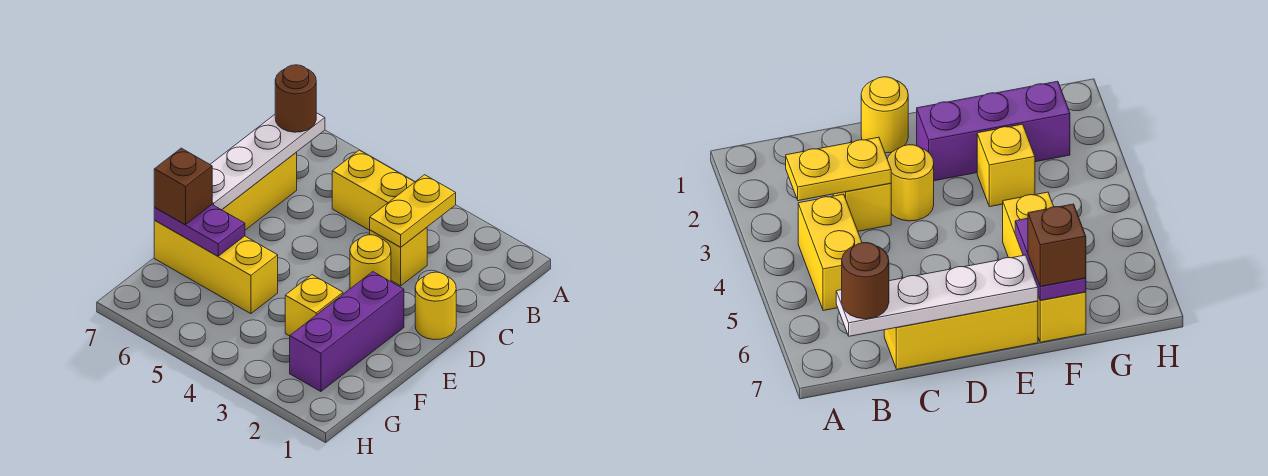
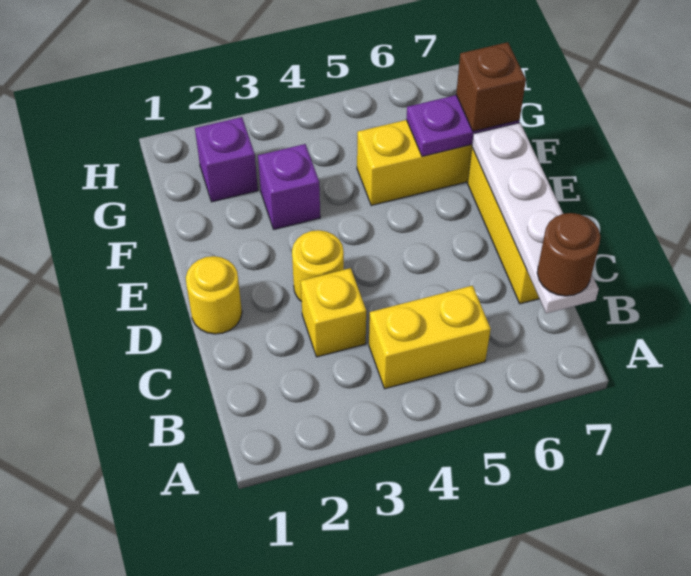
yellow 1x2 plate [370,175,456,247] -> none
purple 1x3 brick [290,272,404,392] -> purple 1x1 brick [195,117,258,202]
yellow 1x1 brick [285,275,343,336] -> purple 1x1 brick [258,144,320,229]

